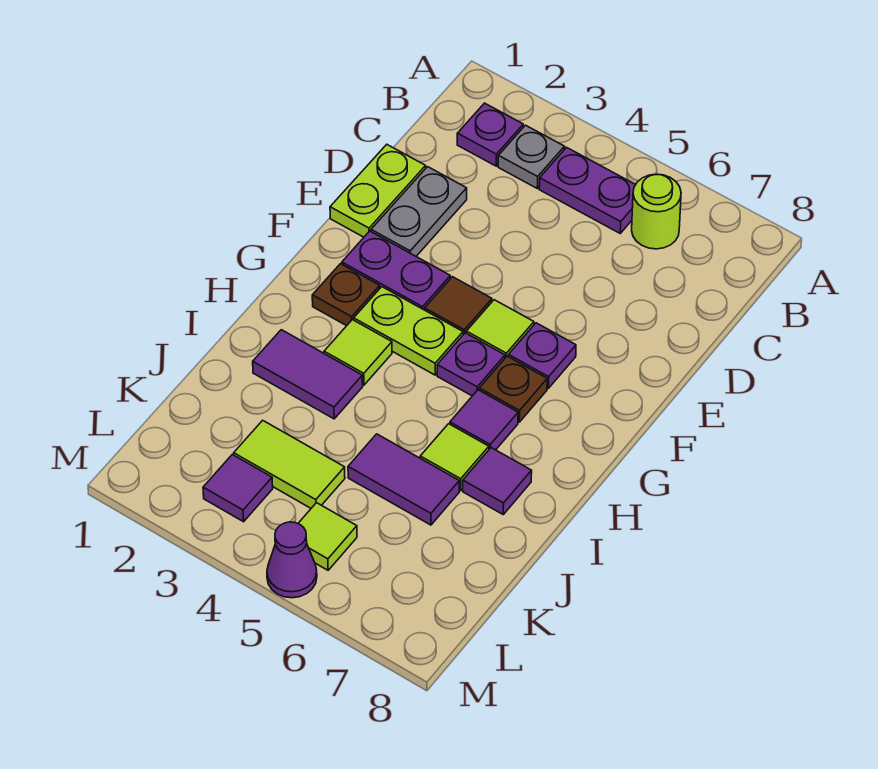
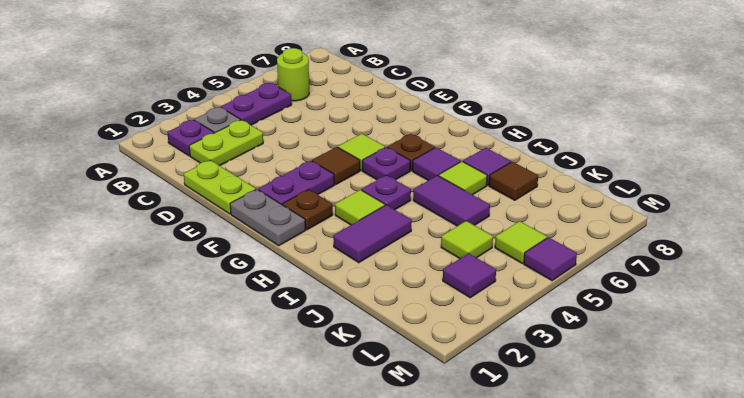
grey 1x2 plate [371,167,467,256] -> grey 1x2 plate moved to [230,189,305,246]
purple 1x1 plate [508,323,576,388] -> purple 1x1 plate moved to [362,175,411,210]
lime 1x2 plate [354,287,463,375] -> lime 1x2 plate moved to [189,120,263,166]
purple 1x2 tile [348,434,459,525] -> purple 1x2 tile turned to [413,175,490,226]
none -> brown 1x1 tile [489,162,538,200]
lime 1x2 tile [234,420,345,508] -> lime 1x1 tile [441,221,493,259]
purple 1x1 cone [267,522,317,598] -> purple 1x1 tile [524,237,577,281]

